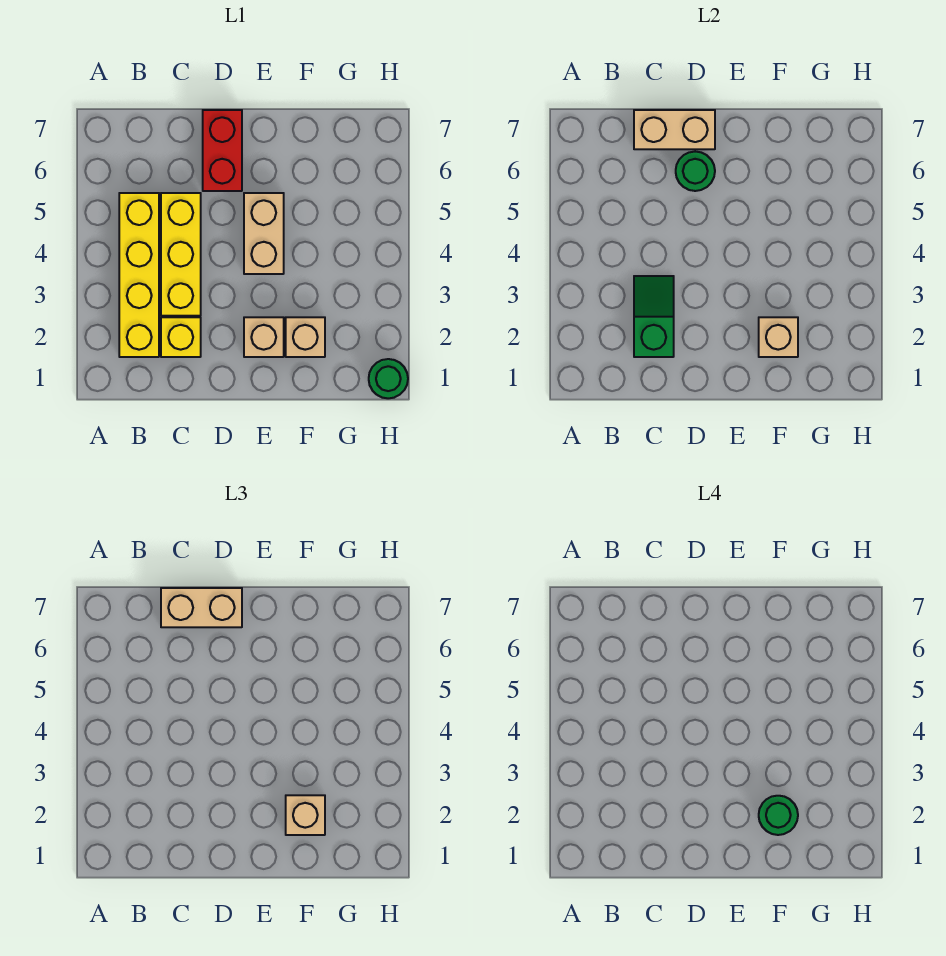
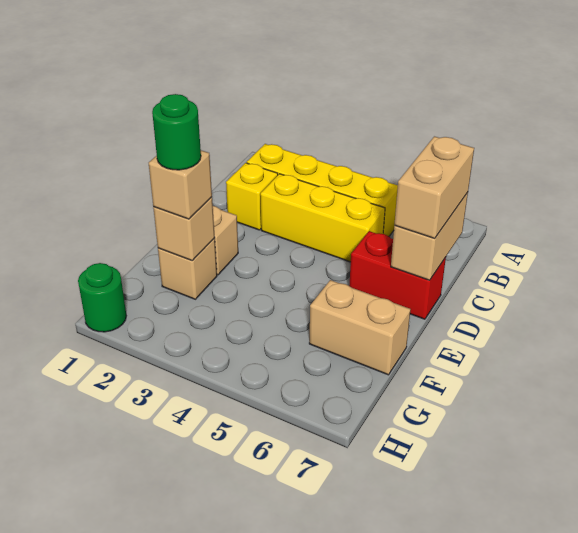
green 1x2 slope [634,276,674,357] -> none
green 1x1 round brick [676,152,715,191] -> none
tan 1x2 brick [244,193,284,274] -> tan 1x2 brick moved to [309,280,411,375]

